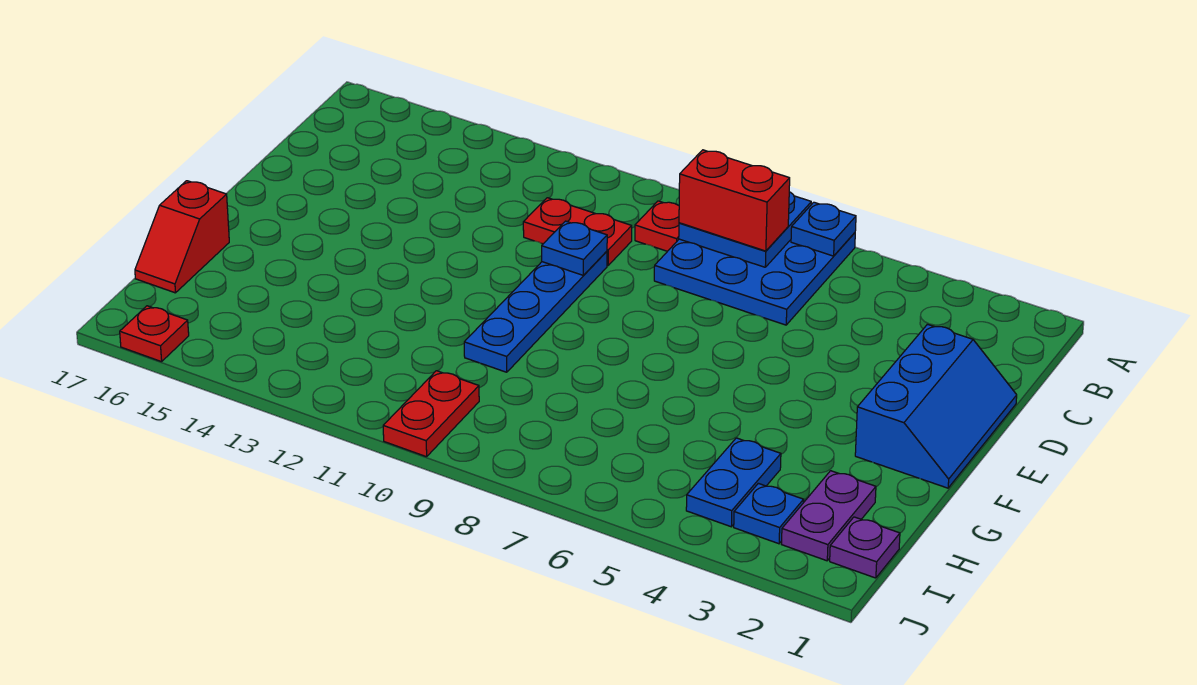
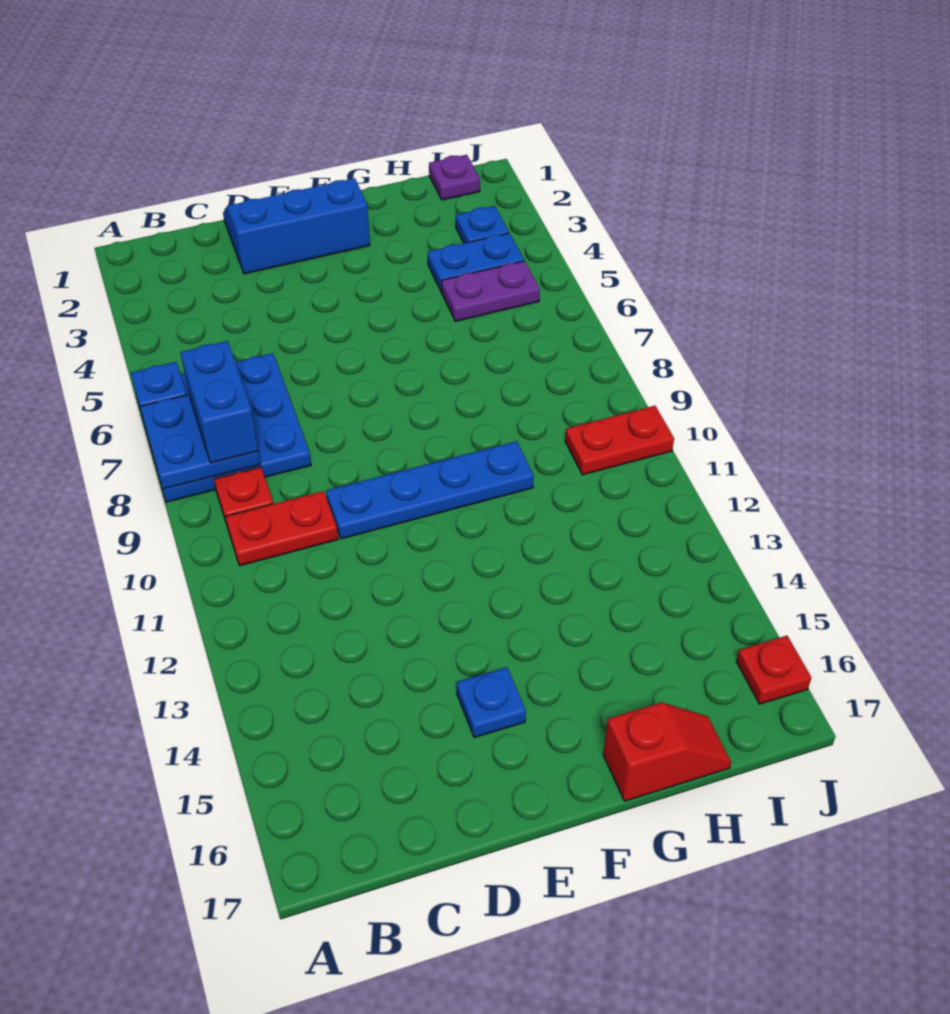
red 1x2 brick [679,150,790,251] -> blue 1x2 brick [180,341,258,463]
red 1x2 plate [523,198,632,265] -> red 1x2 plate turned to [225,491,338,566]
blue 1x1 plate [542,221,607,275] -> blue 1x1 plate moved to [457,667,526,738]
purple 1x2 plate [782,471,876,561] -> purple 1x2 plate moved to [441,261,540,321]

